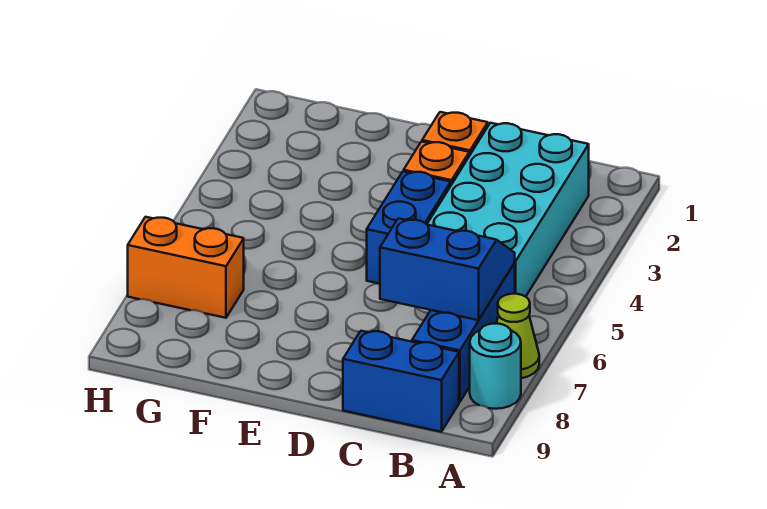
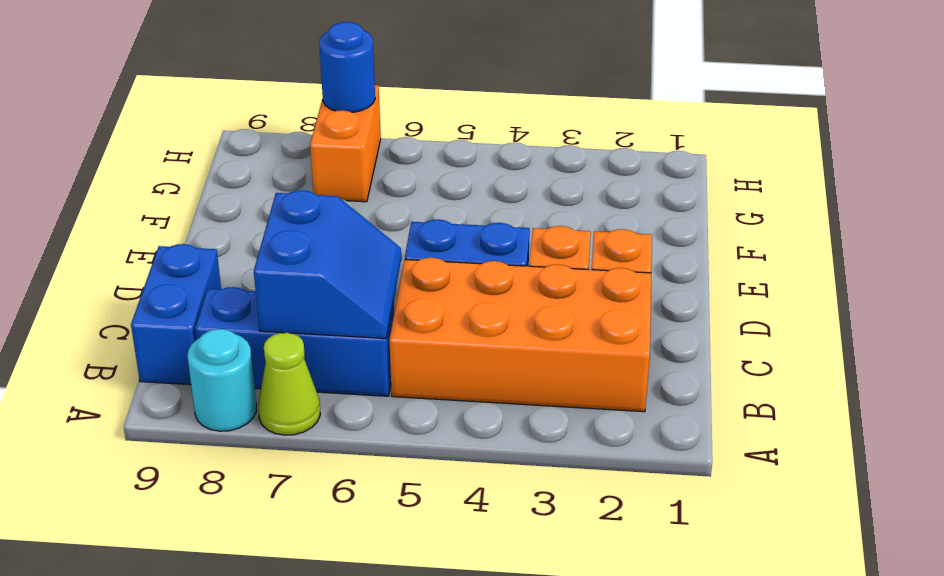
cyan 2x4 brick [427,123,589,297] -> orange 2x4 brick [390,258,651,412]
none -> blue 1x1 round brick [319,22,375,112]

